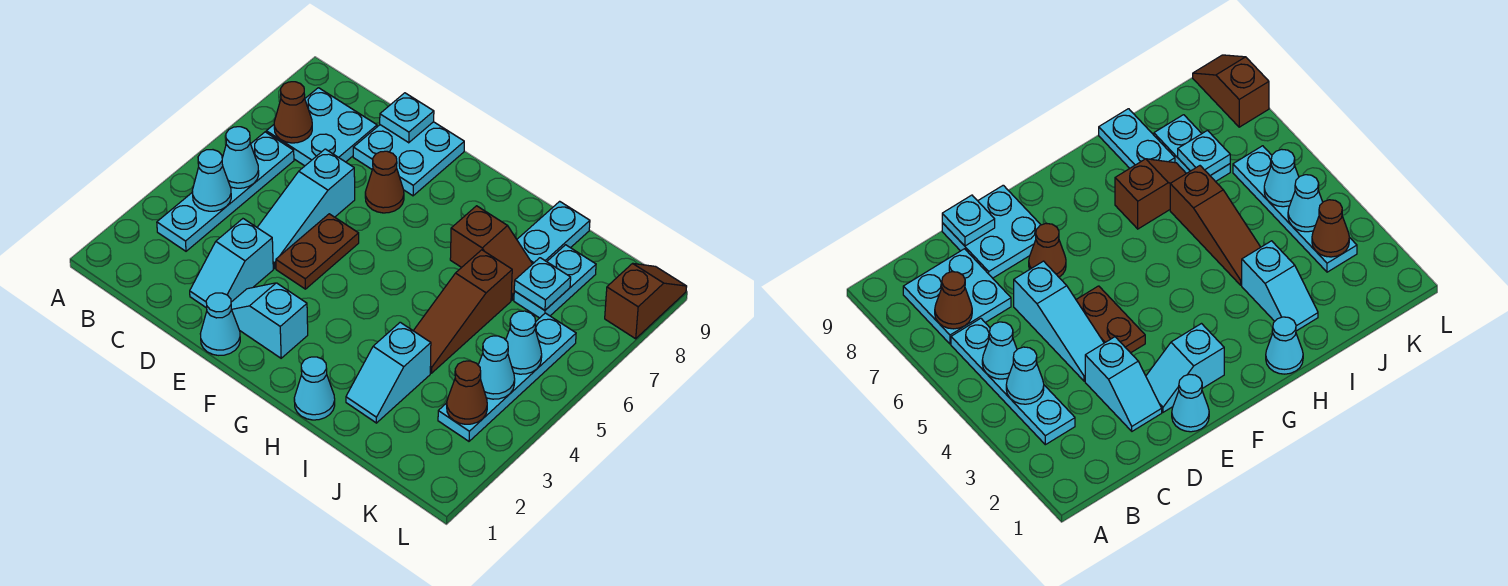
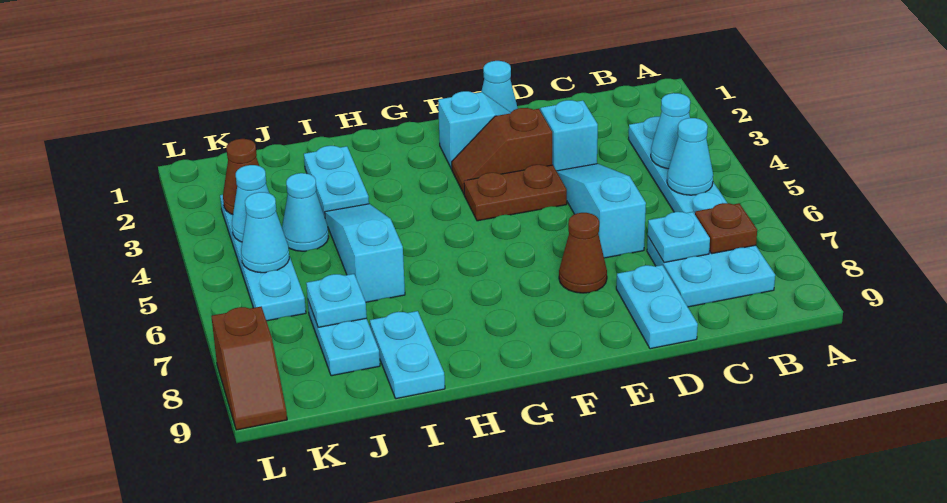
brown 1x1 cone [274,82,312,143] -> brown 1x1 plate [695,203,757,254]
cyan 2x2 plate [353,122,464,196] -> cyan 1x2 plate [616,265,698,349]
cyan 1x1 plate [380,93,434,143] -> cyan 1x1 plate moved to [648,212,710,263]
brown 1x2 plate [276,214,359,289] -> brown 1x2 plate turned to [464,165,567,221]
cyan 1x1 cone [294,357,335,420] -> cyan 1x1 cone moved to [282,173,329,251]
brown 1x2 slope [450,206,532,300] -> brown 1x2 slope moved to [452,108,552,193]
cyan 1x2 slope [346,322,431,423] -> cyan 1x2 plate [304,146,369,216]
brown 1x3 slope [413,250,512,373] -> cyan 1x3 slope [325,204,405,302]

